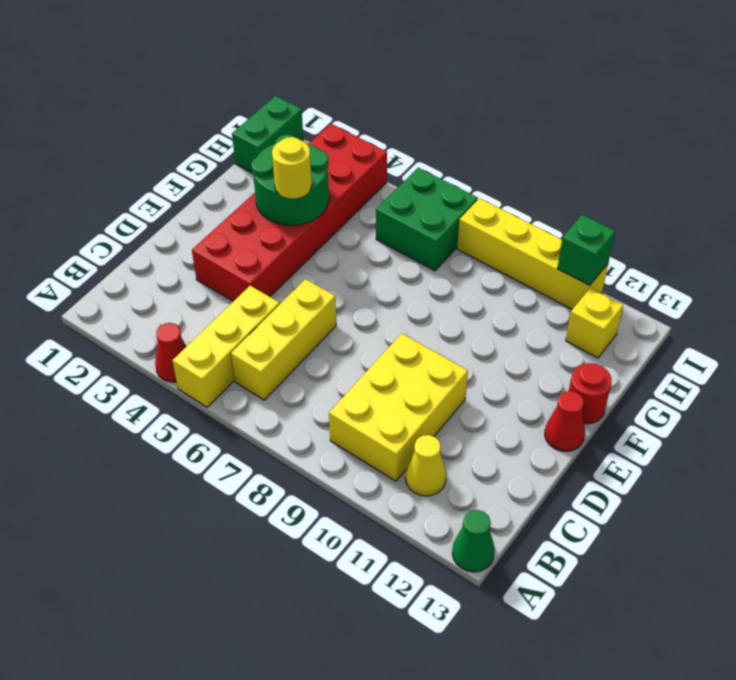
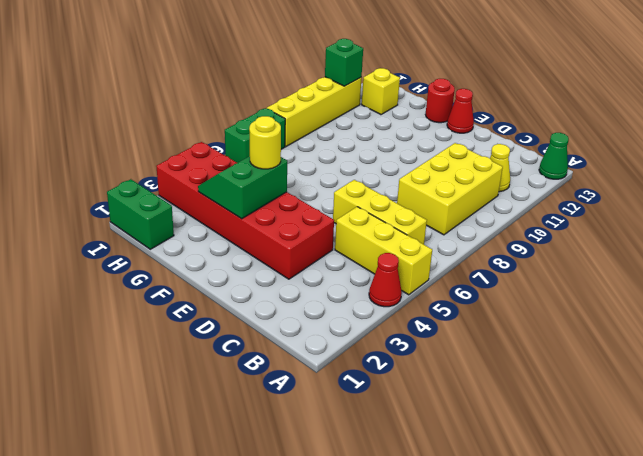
yellow 2x3 brick [329,333,468,481] -> yellow 2x3 brick turned to [397,143,503,235]
green 2x2 round brick [251,134,329,225] -> green 2x2 slope [198,156,287,219]
green 2x2 brick [376,168,478,271] -> green 1x2 brick [225,108,285,163]

